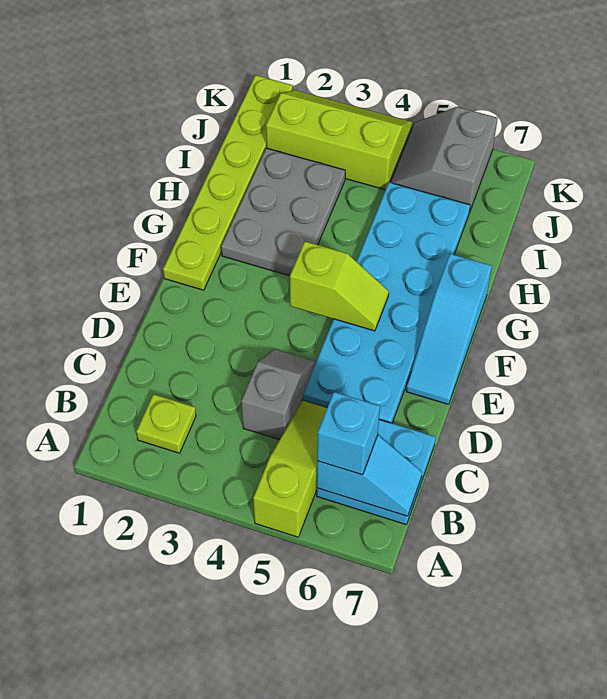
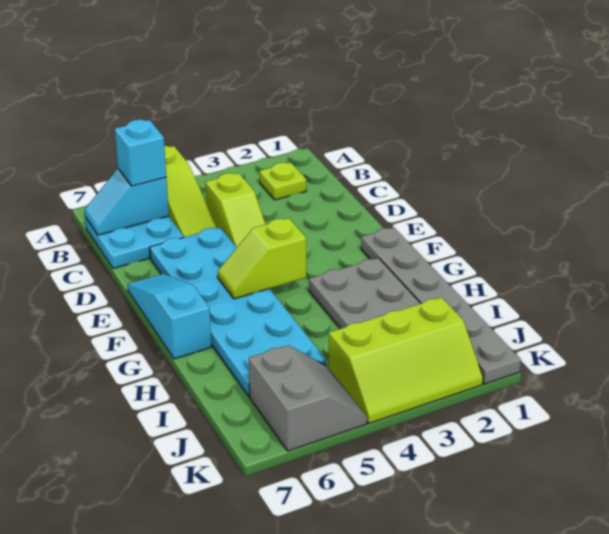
grey 1x2 slope [241,349,316,440] -> lime 1x2 slope [205,173,266,247]
lime 1x6 plate [163,75,293,290] -> grey 1x6 plate [361,228,521,384]

